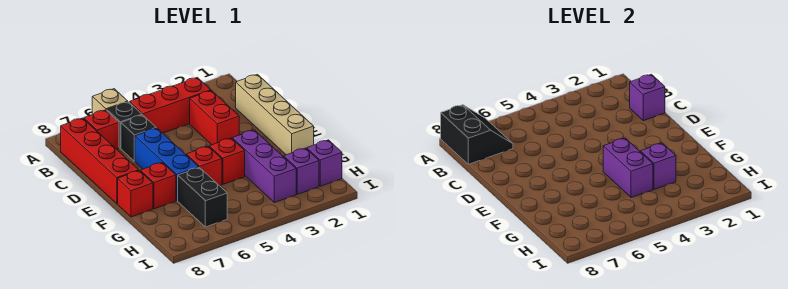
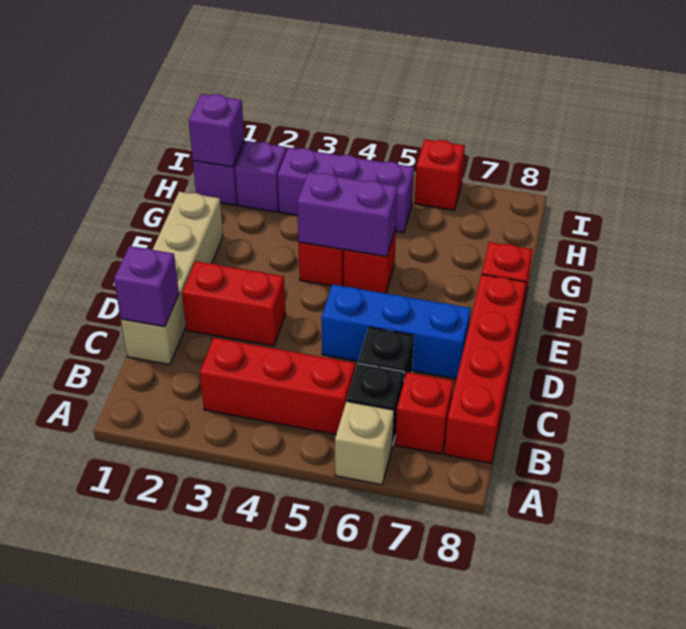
black 2x2 slope [441,105,513,164] -> none
red 1x2 brick [190,91,239,145] -> red 1x2 brick turned to [182,261,286,346]
blue 1x3 brick [135,128,199,201] -> blue 1x3 brick turned to [321,284,471,379]
purple 1x3 brick [232,130,296,203] -> purple 1x3 brick turned to [278,147,414,233]
purple 1x2 brick [603,138,653,198] -> purple 1x2 brick turned to [297,172,398,257]
red 1x1 brick [141,163,176,209] -> red 1x1 brick moved to [415,139,465,210]
purple 1x1 brick [641,143,676,189] -> purple 1x1 brick moved to [189,94,244,167]
black 1x2 brick [178,168,227,227] -> none

